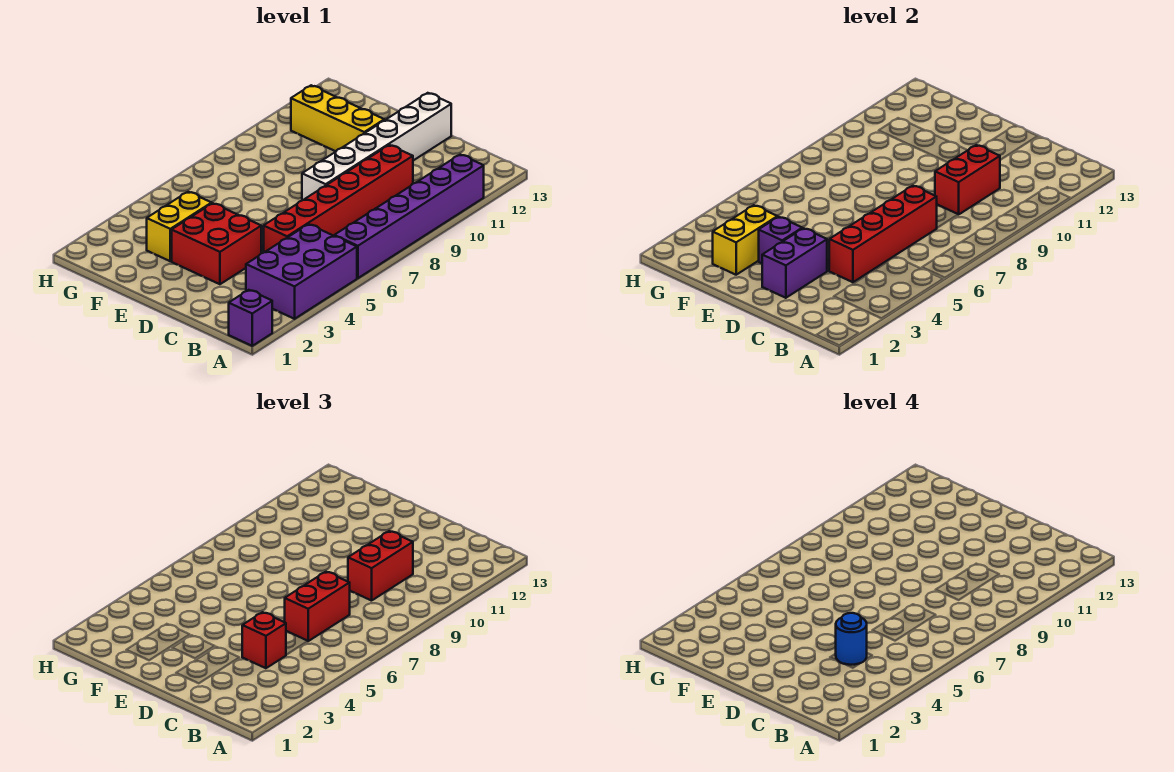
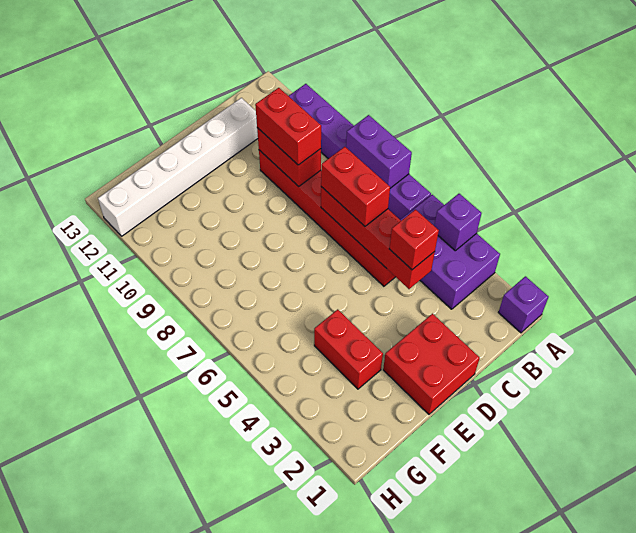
blue 1x1 round brick [836,613,867,665] -> none
purple 1x2 brick [762,228,827,298] -> purple 1x2 brick moved to [346,115,412,188]
red 2x2 brick [172,203,261,284] -> red 2x2 brick moved to [383,314,480,414]
white 1x6 brick [302,93,451,200] -> white 1x6 brick turned to [98,98,258,236]
purple 1x1 brick [759,217,802,263] -> purple 1x1 brick moved to [434,194,482,251]
yellow 1x3 brick [291,85,384,151] -> none
yellow 1x2 brick [713,205,777,275] -> none
yellow 1x2 brick [147,192,212,261] -> red 1x2 brick [314,309,383,389]

